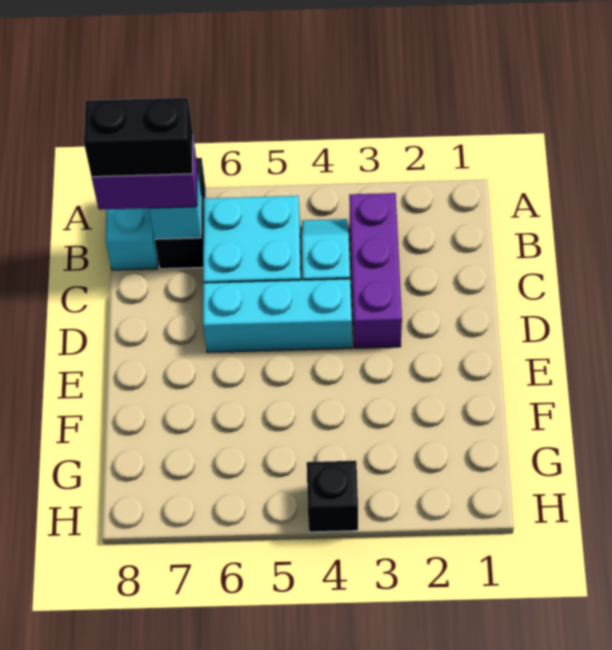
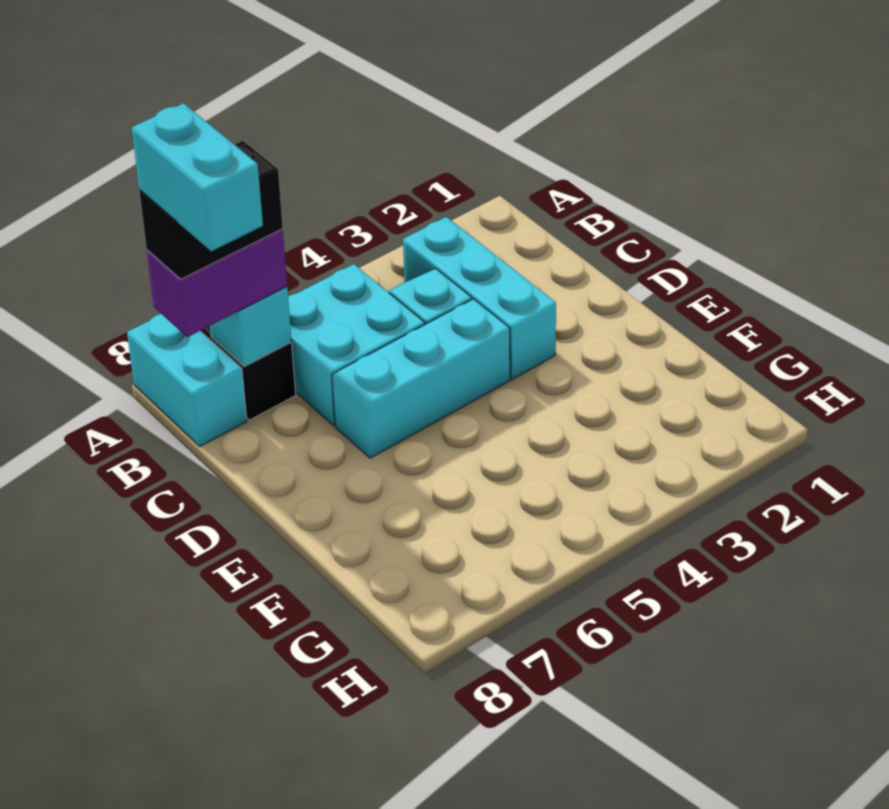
purple 1x3 brick [349,193,402,348] -> cyan 1x3 brick [403,217,556,379]
none -> cyan 1x2 brick [132,103,263,251]
black 1x1 brick [307,461,358,532] -> none

